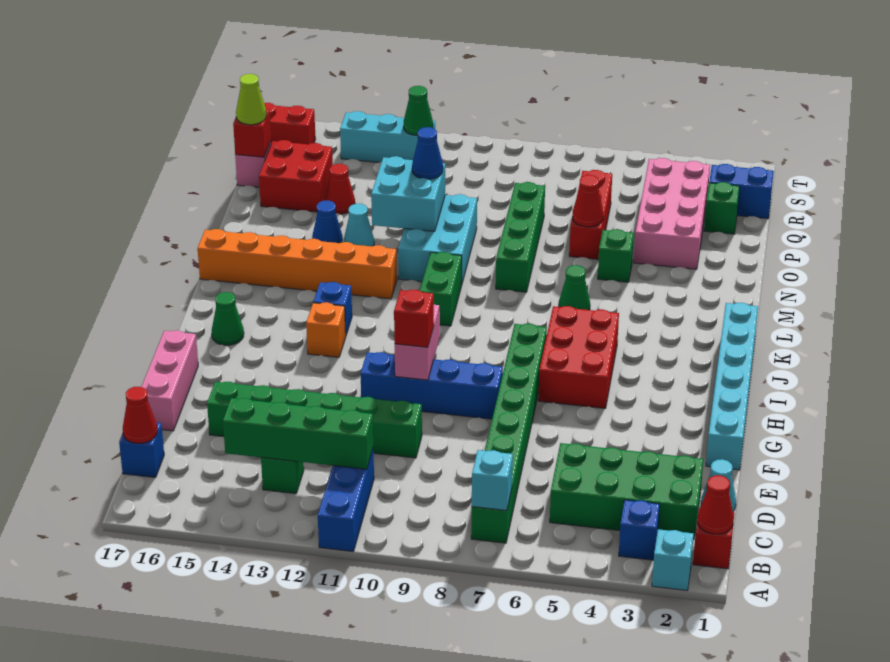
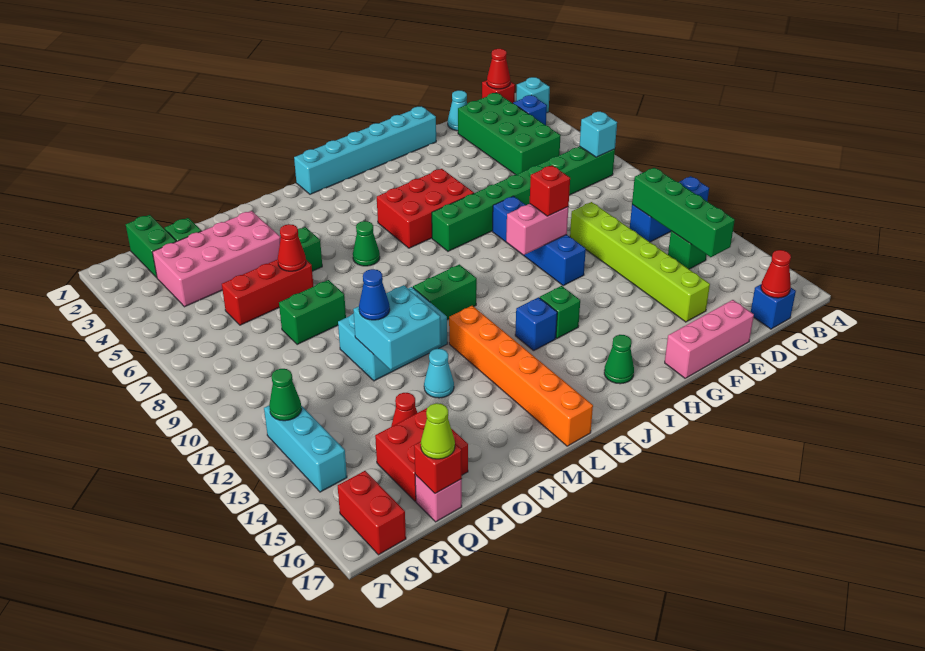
green 1x6 brick [207,382,422,458] -> lime 1x6 brick [570,202,710,322]
orange 1x1 brick [306,302,346,357] -> green 1x1 brick [540,286,580,339]
green 1x4 brick [496,182,545,292] -> green 1x2 brick [279,280,346,345]
blue 1x1 cone [312,200,343,243] -> none
blue 1x2 brick [709,164,774,219] -> green 1x2 brick [126,215,176,278]

